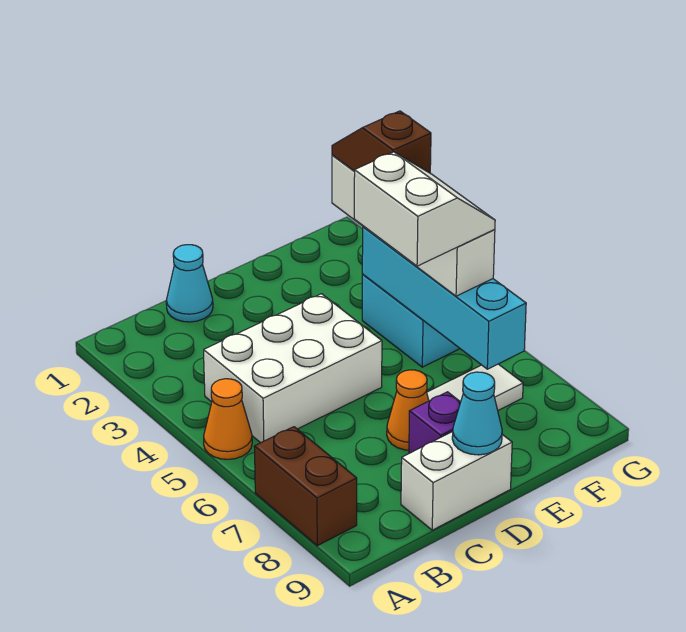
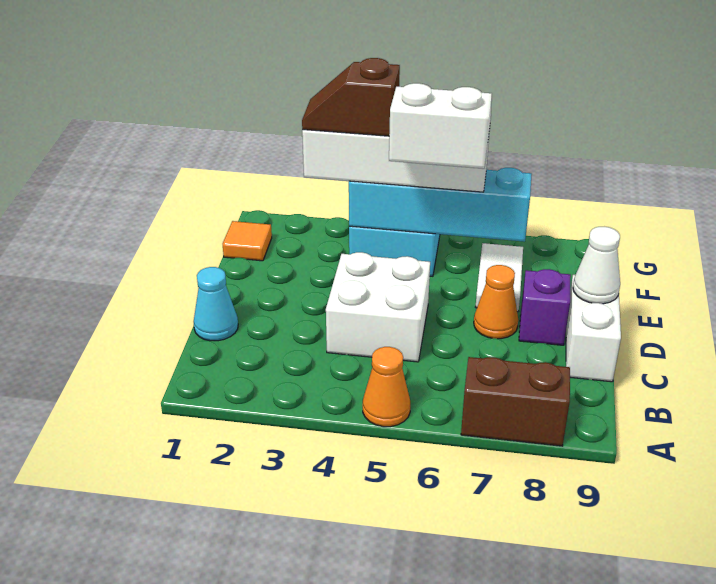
white 2x3 brick [204,294,382,443] -> white 2x2 brick [326,252,430,362]
cyan 1x1 cone [452,372,502,455] -> white 1x1 cone [573,227,620,304]
none -> orange 1x1 tile [223,221,272,261]

